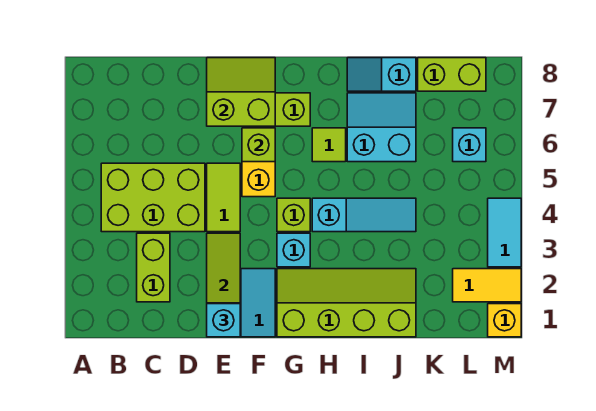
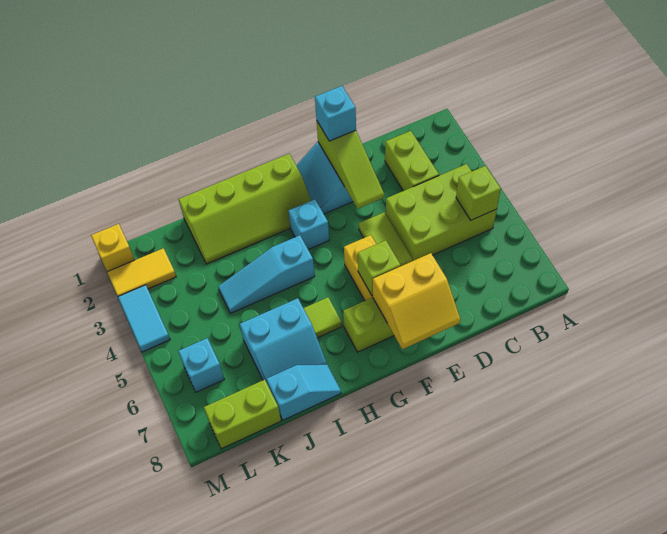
lime 2x2 slope [207,58,275,126] -> yellow 2x2 slope [373,253,460,349]
lime 1x1 brick [277,198,310,232] -> lime 1x1 brick moved to [456,166,501,220]

